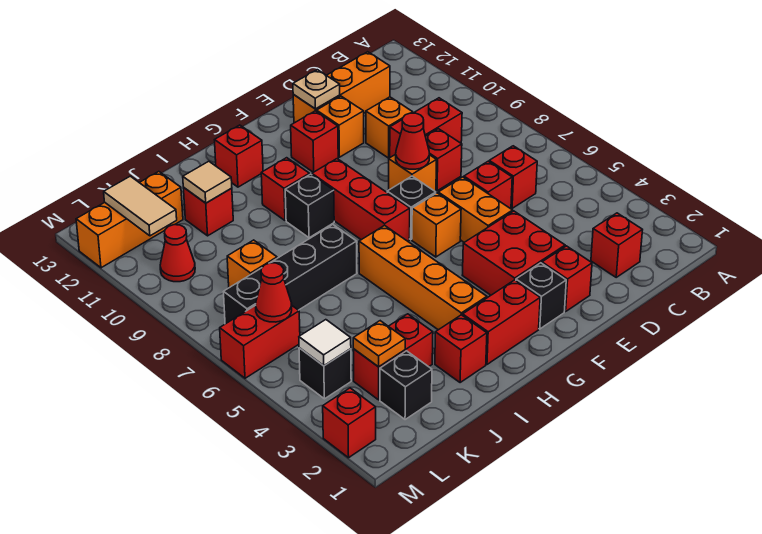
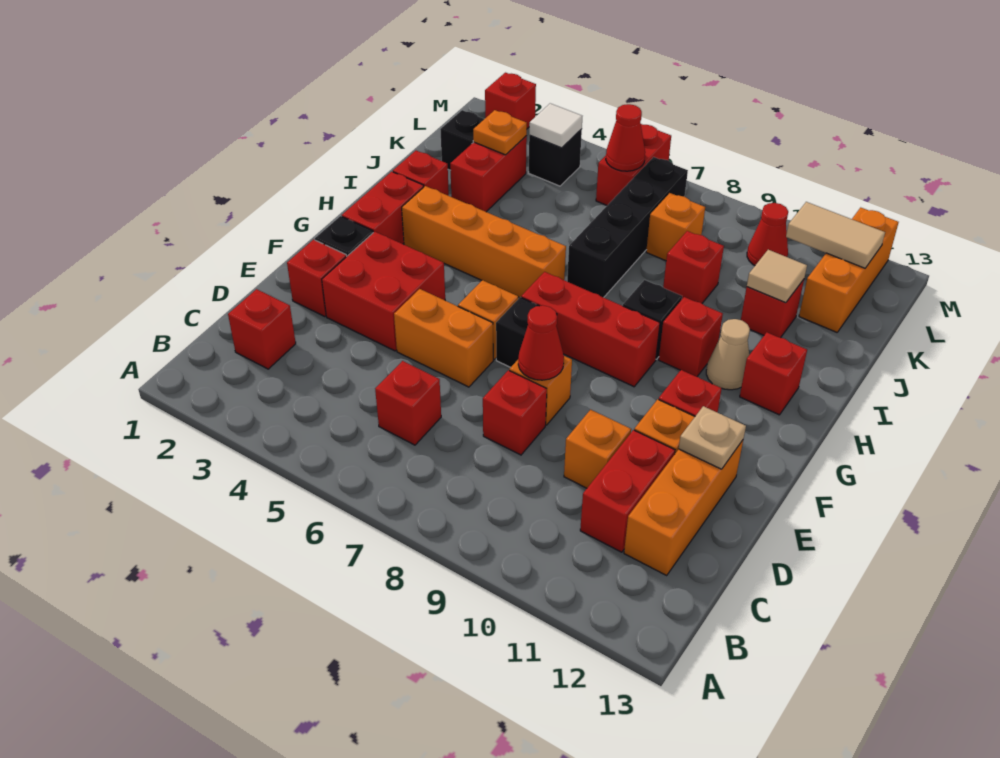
red 1x2 brick [390,98,462,157] -> red 1x2 brick moved to [580,430,675,552]
red 1x1 brick [464,161,512,209] -> red 1x1 brick moved to [663,231,724,303]
none -> tan 1x1 cone [706,319,750,390]

